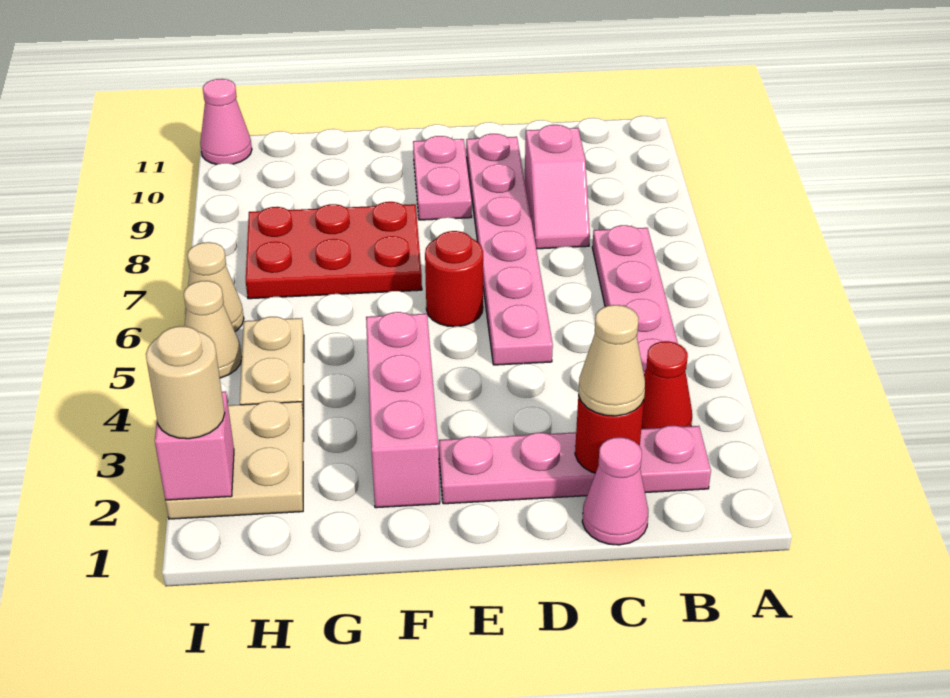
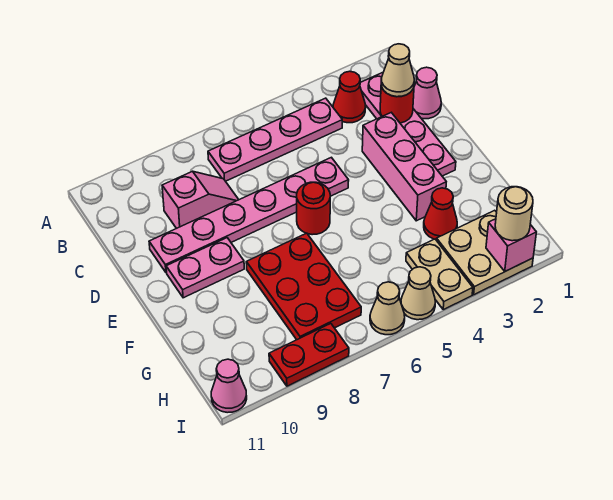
pink 1x3 brick [366,312,440,508] -> pink 1x3 brick turned to [362,113,446,221]
none -> red 1x1 cone [424,188,457,240]
tan 1x2 plate [240,317,304,416] -> tan 1x2 plate turned to [406,239,473,310]
none -> red 1x2 plate [269,324,349,386]

